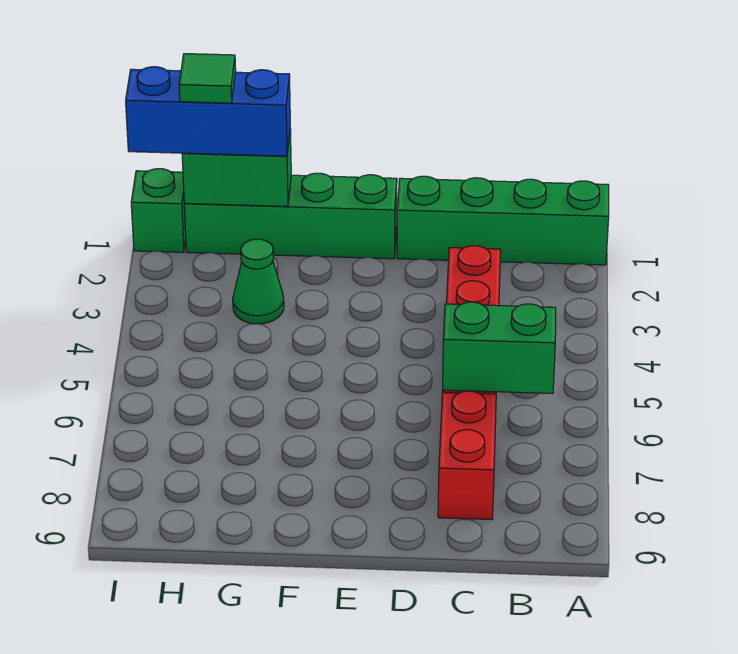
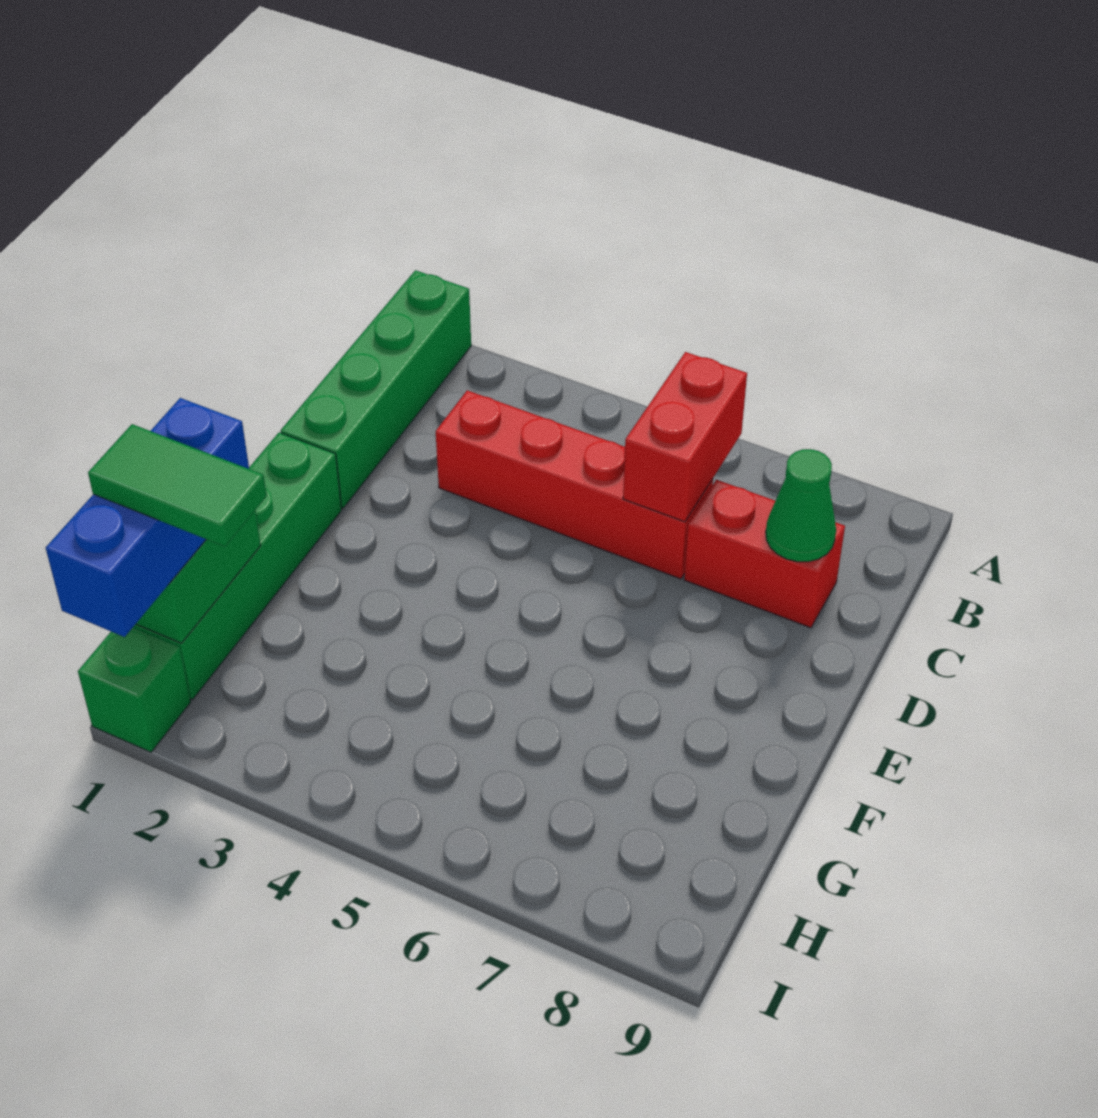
green 1x2 brick [443,302,556,394] -> red 1x2 brick [623,352,747,522]
green 1x1 cone [233,239,284,324] -> green 1x1 cone moved to [766,449,836,562]
green 1x1 tile [179,54,236,103] -> green 1x2 tile [88,424,267,547]

